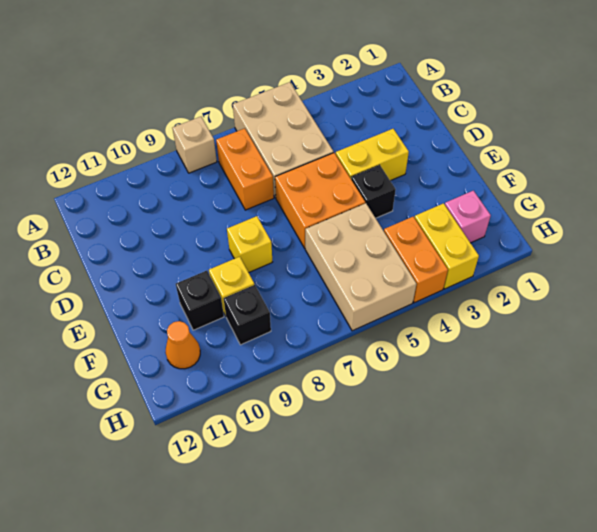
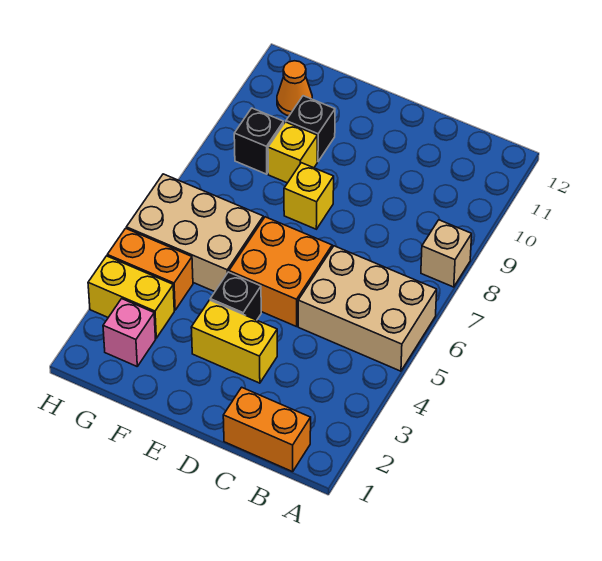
orange 1x2 brick [216,128,274,210] -> orange 1x2 brick moved to [223,387,311,472]
yellow 1x2 brick [336,129,409,181] -> yellow 1x2 brick turned to [191,300,277,383]

